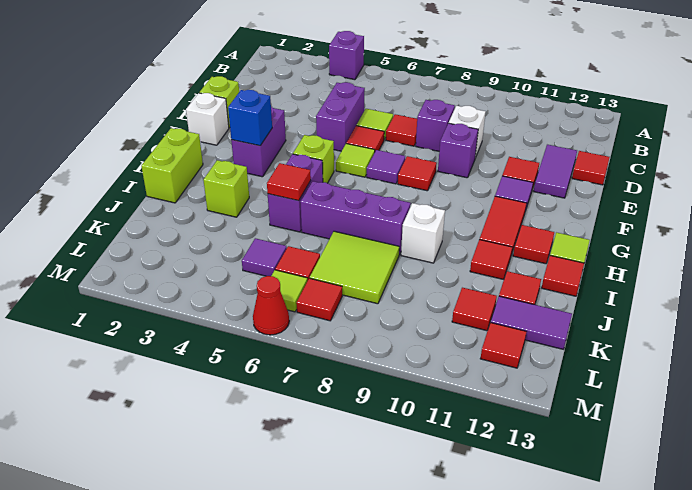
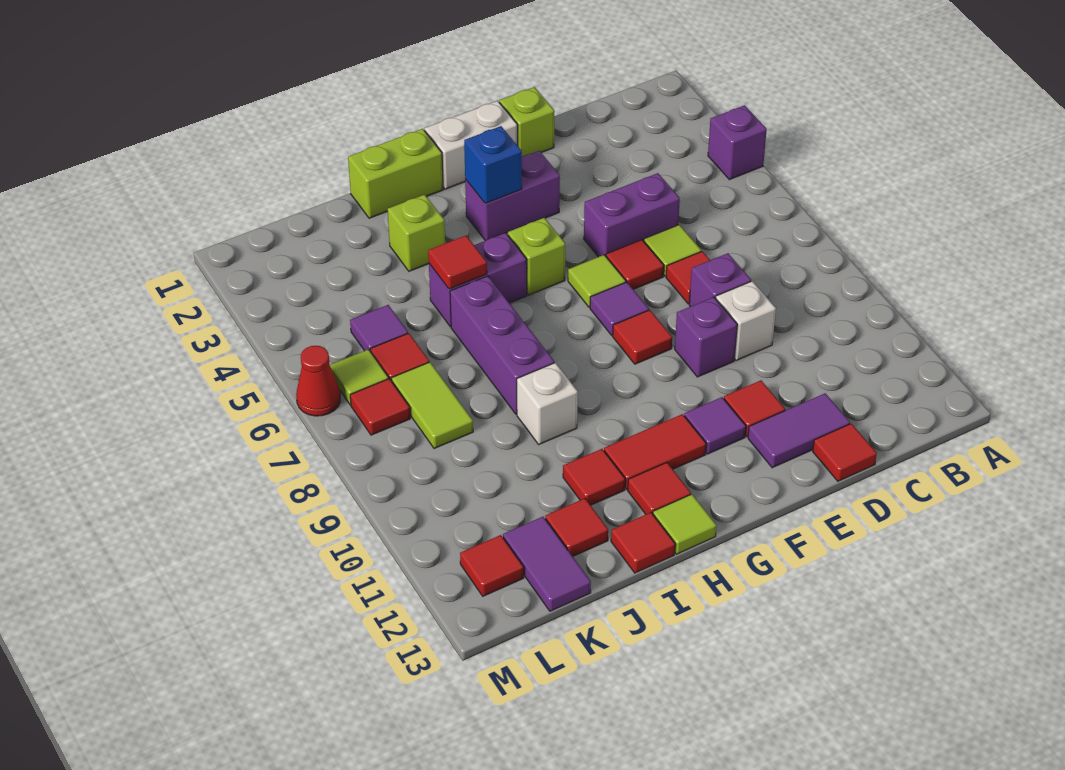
white 1x1 brick [186,93,229,145] -> white 1x2 brick [425,101,517,189]
lime 2x2 tile [310,231,399,304] -> lime 1x2 tile [391,362,473,448]
red 1x1 tile [452,288,497,331] -> none

